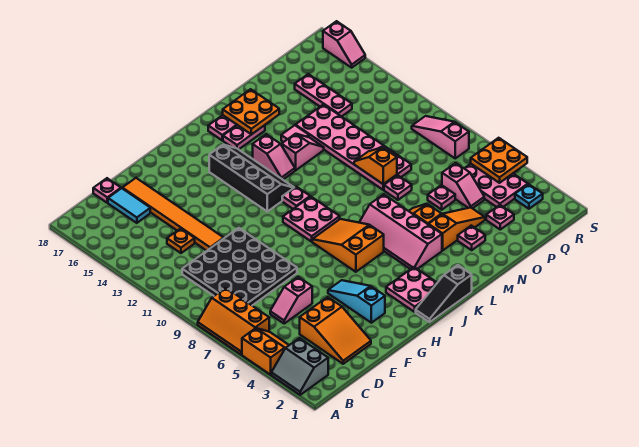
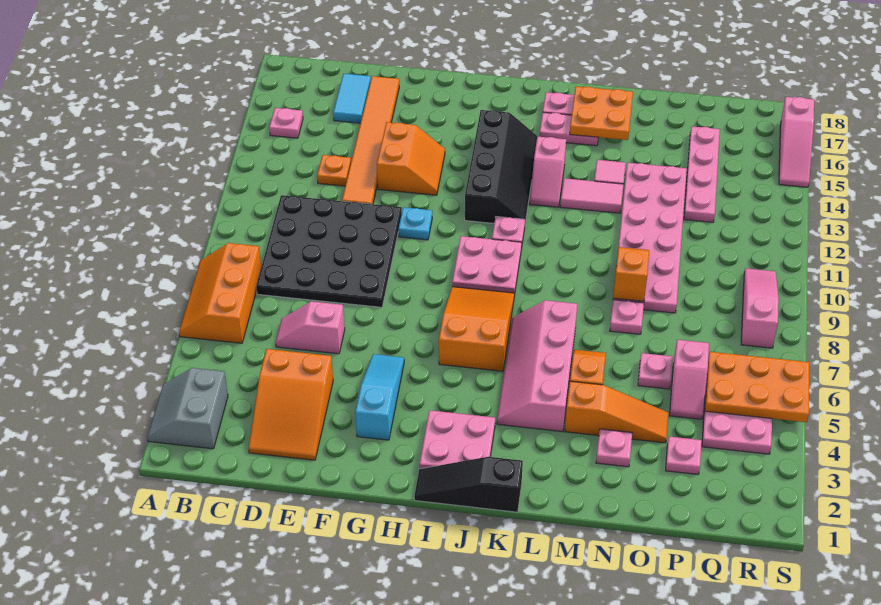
orange 2x2 slope [242,328,289,375] -> orange 2x2 slope moved to [377,122,445,195]
pink 1x1 plate [93,178,121,203] -> pink 1x1 plate moved to [269,108,303,138]
pink 1x2 slope [282,134,324,170] -> pink 1x2 tile [560,178,623,213]
pink 1x3 plate [295,74,352,117] -> pink 1x4 plate [684,126,720,222]
cyan 1x1 plate [515,184,543,209] -> cyan 1x1 plate moved to [398,207,432,240]
orange 2x2 plate [471,138,527,183] -> orange 2x3 plate [705,352,809,422]
pink 1x2 slope [323,21,365,68] -> pink 1x3 slope [779,97,814,187]

